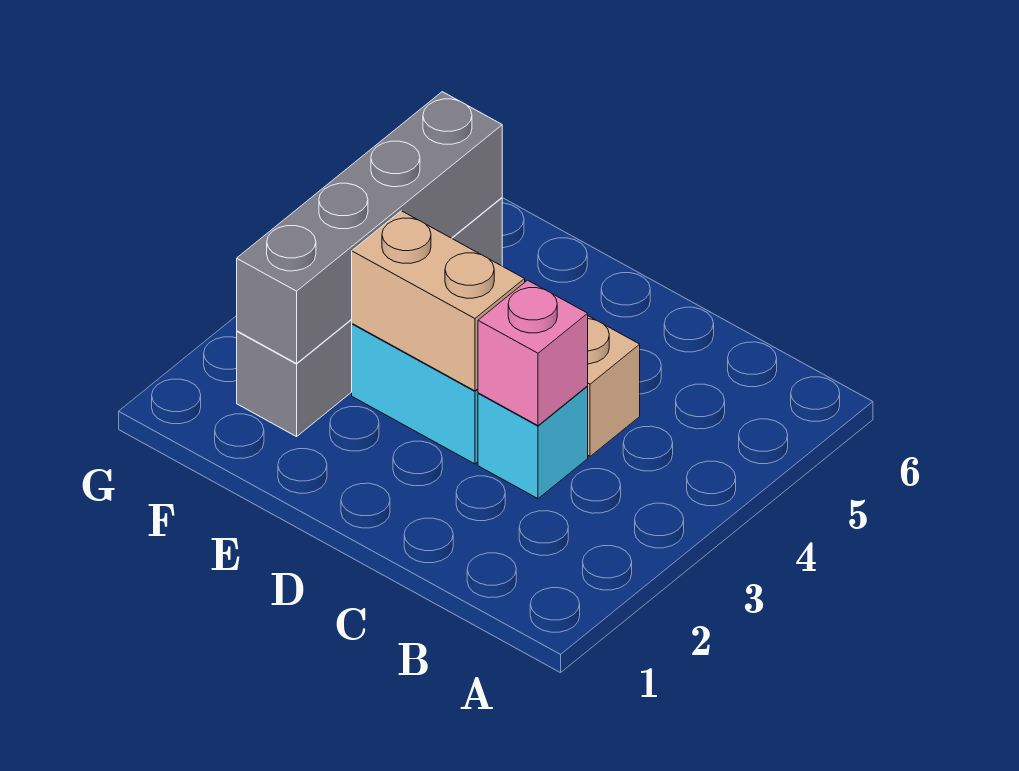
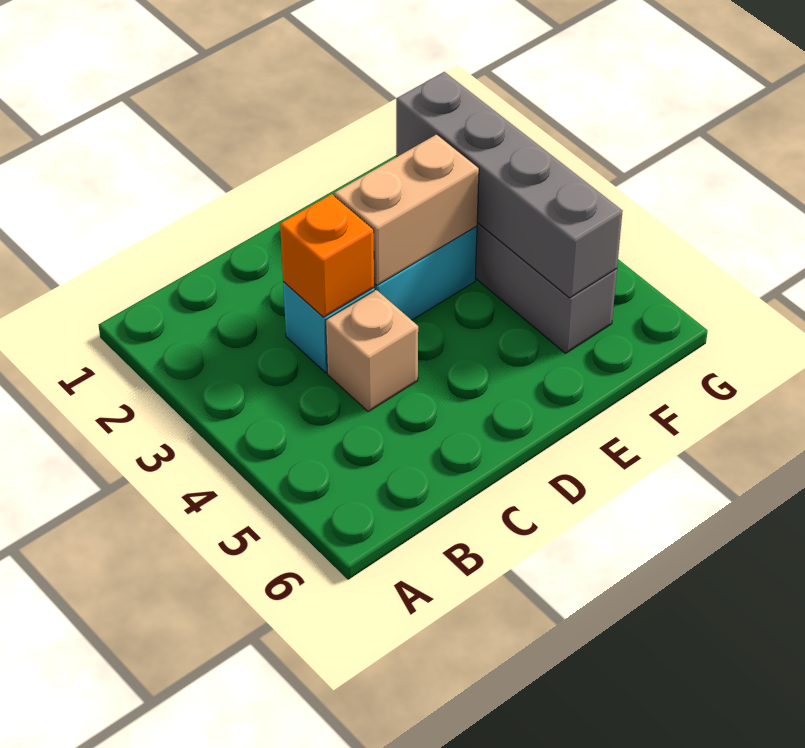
pink 1x1 brick [478,280,588,425] -> orange 1x1 brick [280,194,374,317]

